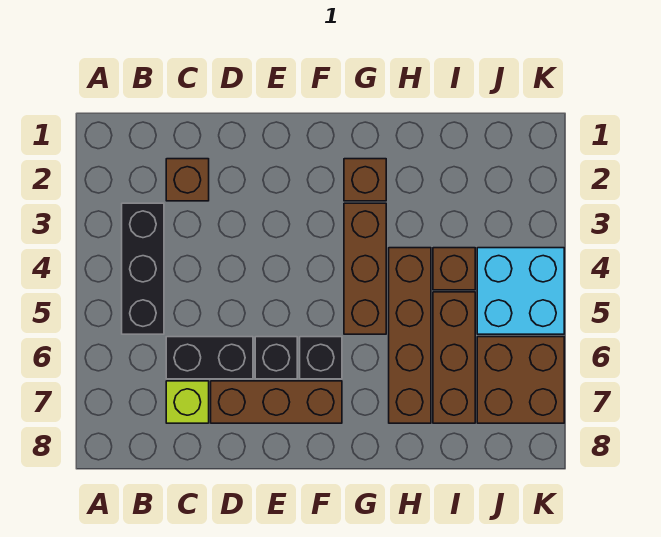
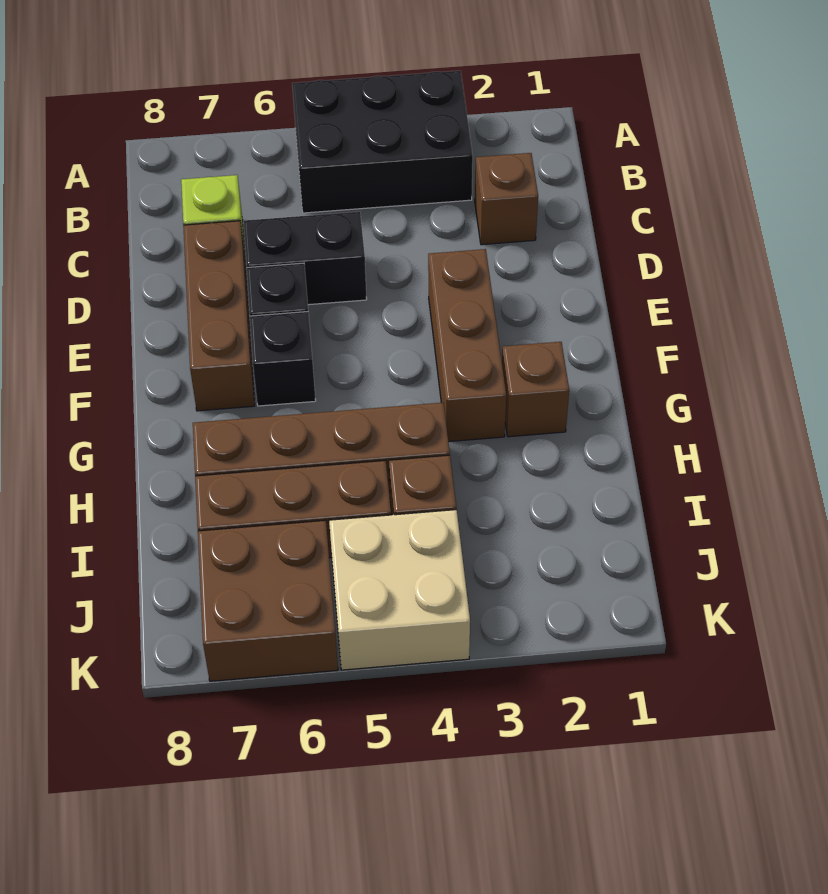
black 1x3 brick [122,203,164,334] -> black 2x3 brick [292,71,473,213]
black 1x2 brick [166,337,253,379] -> black 1x2 brick turned to [244,212,367,305]
brown 1x3 brick [344,203,386,334] -> brown 1x3 brick turned to [428,249,506,442]
cyan 2x2 brick [477,248,564,334] -> tan 2x2 brick [329,510,470,670]

